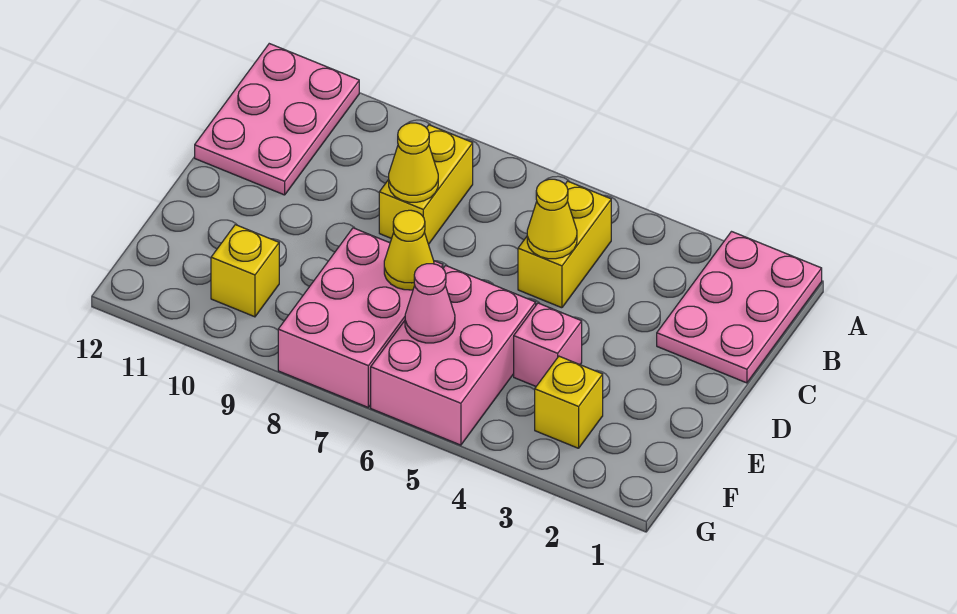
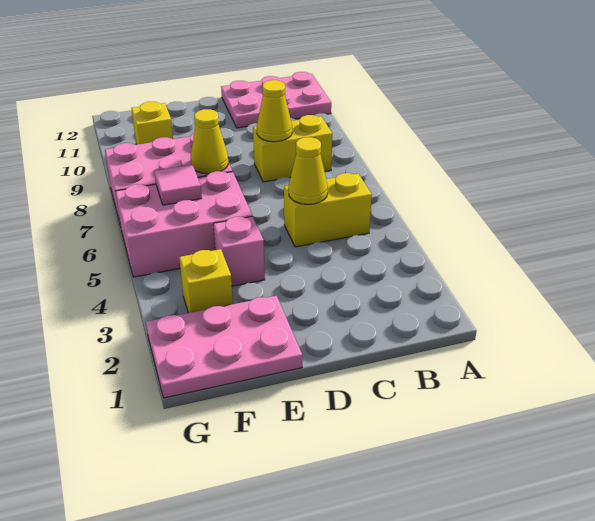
pink 2x3 plate [657,232,822,383] -> pink 2x3 plate moved to [146,296,302,398]
pink 1x1 cone [405,264,455,343] -> pink 1x1 tile [154,165,202,205]

